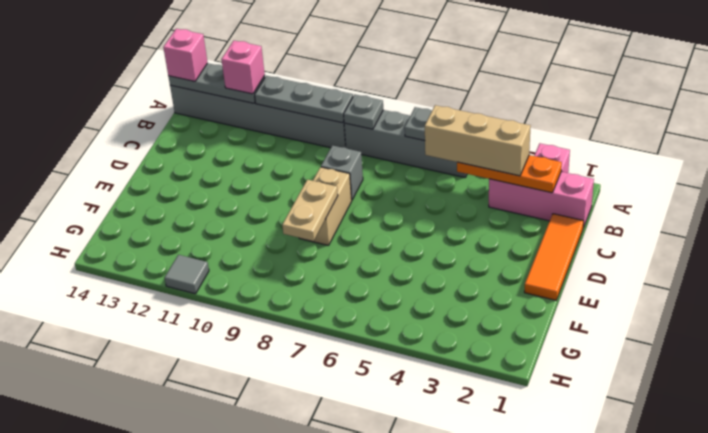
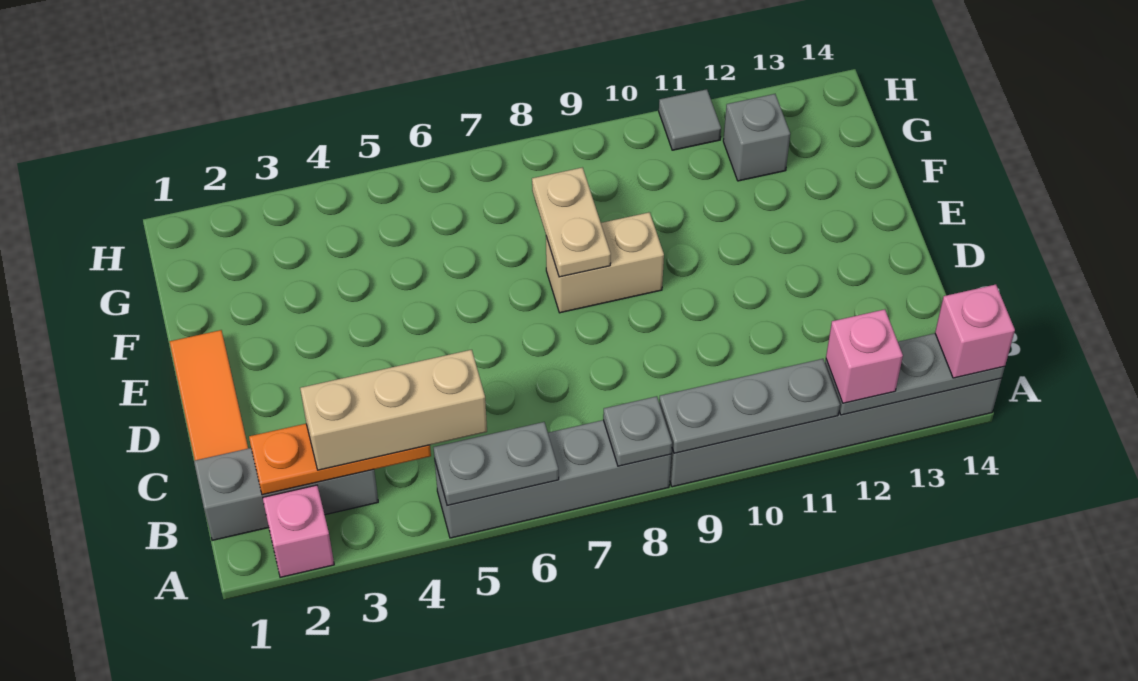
pink 1x3 brick [489,171,594,228] -> grey 1x3 brick [194,448,378,540]
grey 1x1 brick [321,145,363,200] -> grey 1x1 brick moved to [723,94,790,181]
tan 1x2 brick [299,167,352,245] -> tan 1x2 brick turned to [546,212,664,313]

